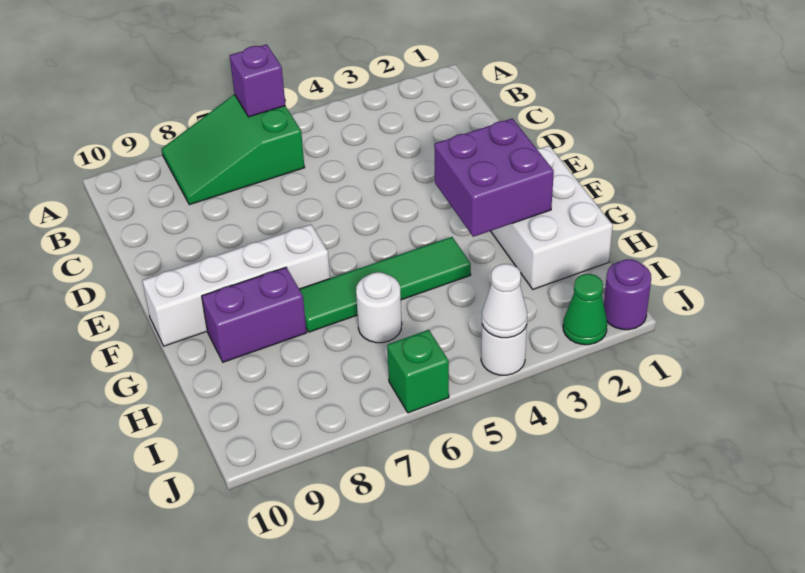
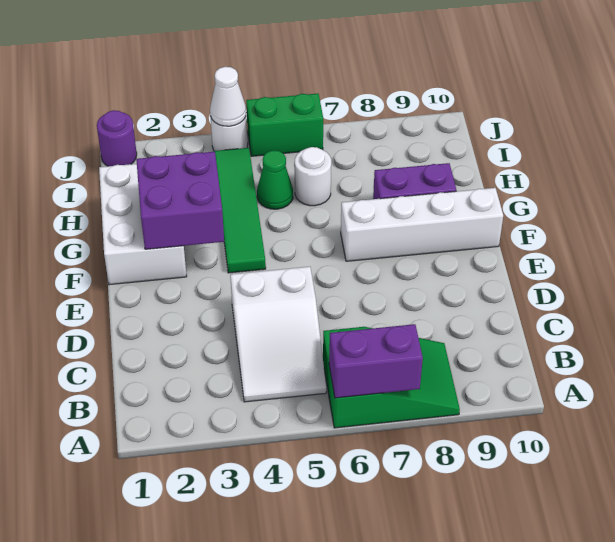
purple 1x1 brick [230,44,285,117] -> purple 1x2 brick [329,324,423,398]
none -> white 2x3 slope [230,267,326,402]
green 1x4 tile [299,237,471,332] -> green 1x4 tile turned to [214,148,266,273]
green 1x1 cone [563,274,607,345] -> green 1x1 cone moved to [257,150,293,209]
green 1x1 brick [387,330,449,413] -> green 1x2 brick [246,94,323,156]

